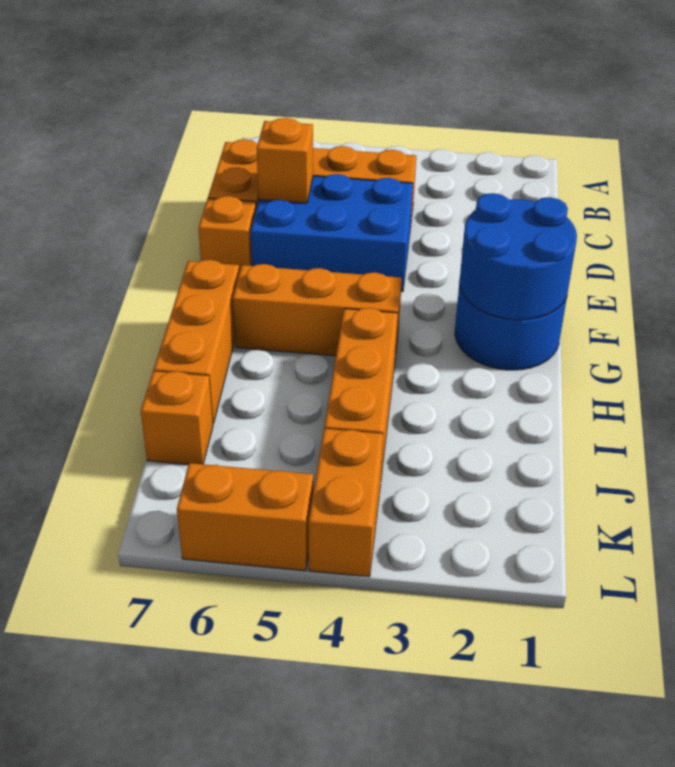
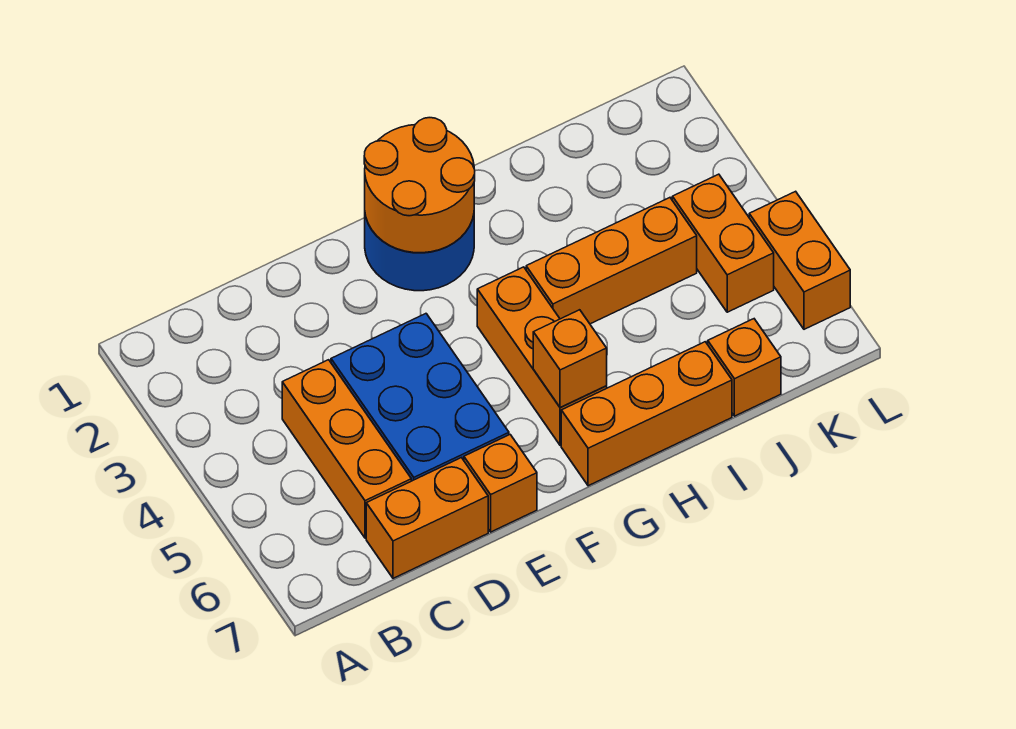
orange 1x1 brick [257,118,313,203] -> orange 1x1 brick moved to [533,310,607,407]
blue 2x2 round brick [460,193,577,320] -> orange 2x2 round brick [364,118,475,253]
orange 1x2 brick [309,429,383,577] -> orange 1x2 brick turned to [672,174,774,312]

